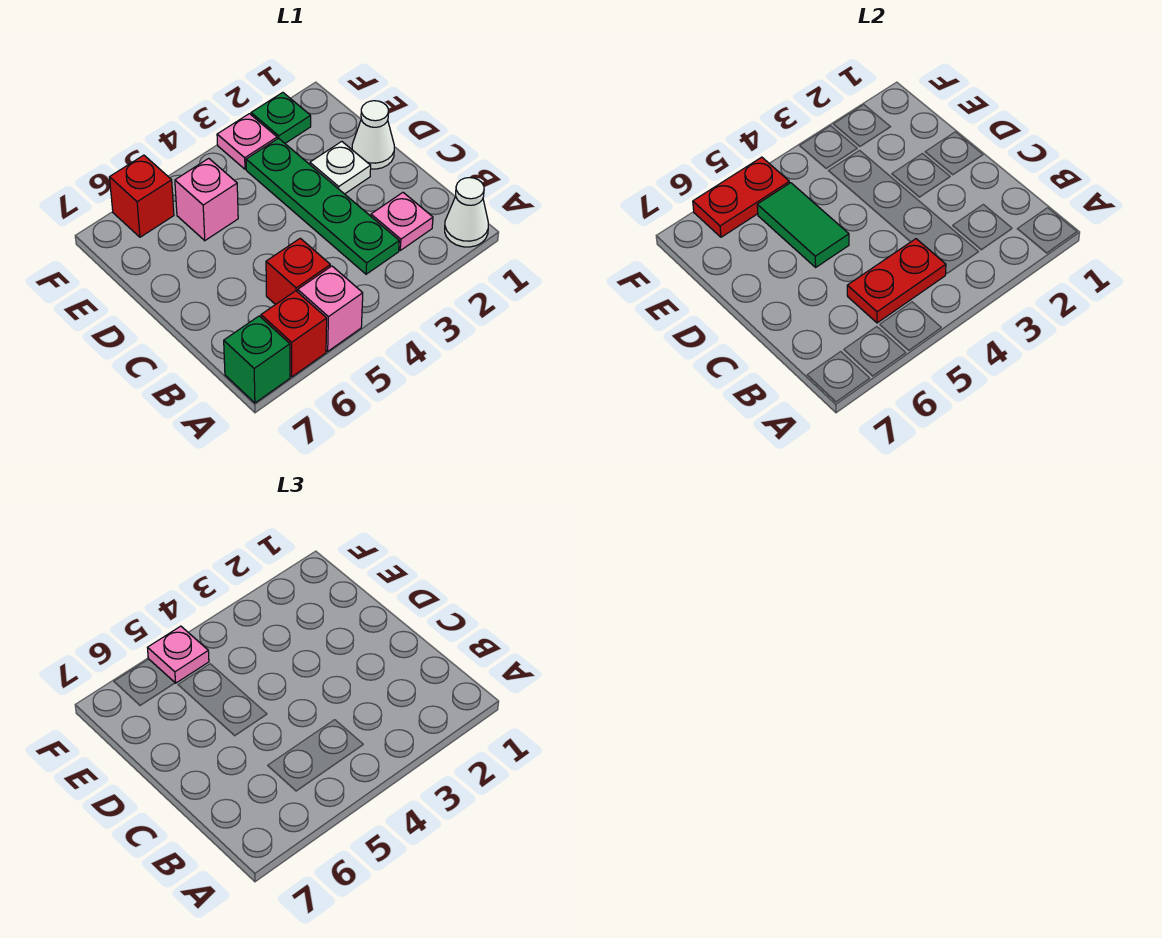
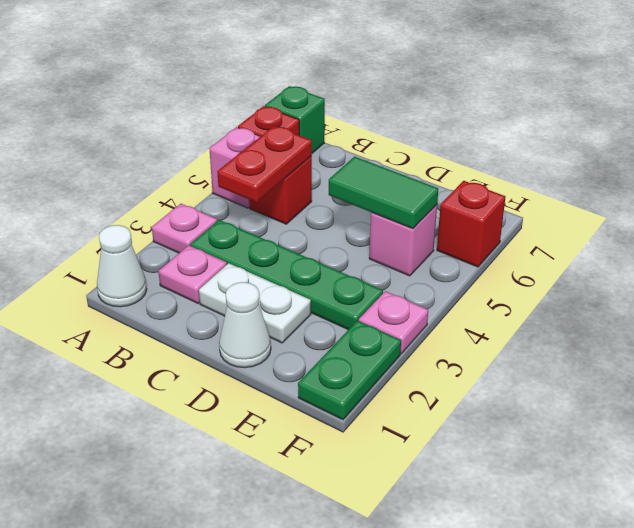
white 1x1 plate [310,141,371,194] -> white 1x2 plate [199,263,311,343]
green 1x1 plate [251,93,311,143] -> green 1x2 plate [298,321,401,420]
red 1x2 plate [693,157,789,237] -> none
pink 1x1 plate [148,626,209,683] -> pink 1x1 plate moved to [152,204,217,253]

